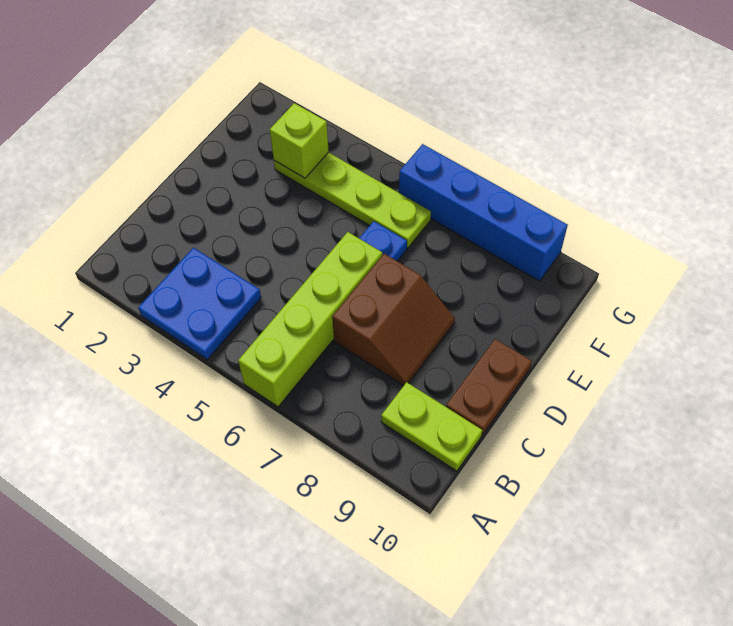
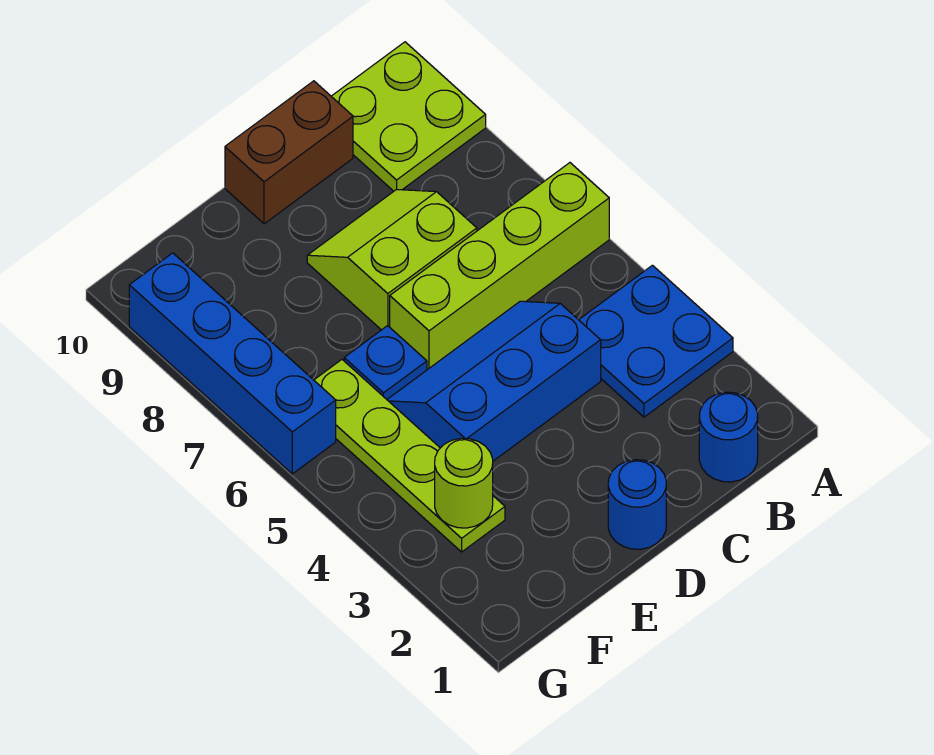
none -> blue 1x1 round brick [699,392,758,482]
lime 1x2 plate [381,382,482,471] -> lime 2x2 plate [331,42,486,191]
none -> blue 2x3 slope [387,301,601,461]
brown 2x2 slope [332,254,455,386] -> lime 2x2 slope [307,190,477,330]
brown 1x2 plate [446,339,532,435] -> brown 1x2 brick [225,81,353,224]
none -> blue 1x1 round brick [608,460,666,549]
lime 1x1 brick [270,103,329,178] -> lime 1x1 round brick [435,438,493,528]

